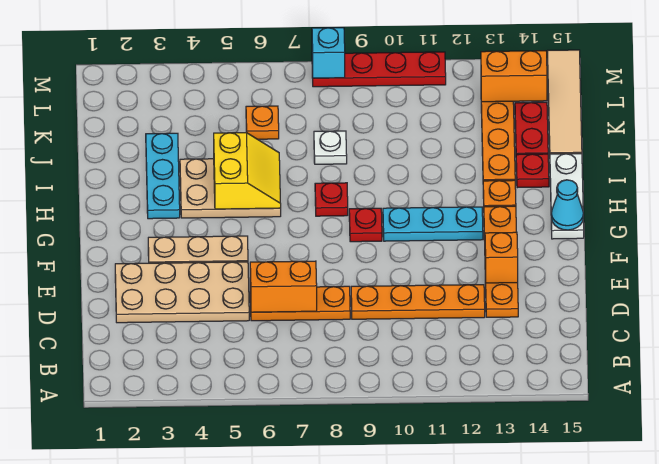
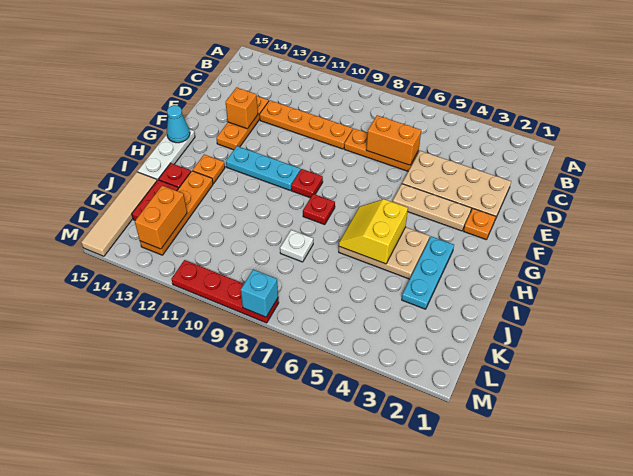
orange 1x4 plate [484,206,518,317] -> orange 1x3 plate [216,96,269,150]
orange 1x1 plate [246,106,279,139] -> orange 1x1 plate moved to [464,209,496,240]
orange 1x2 brick [481,51,547,102] -> orange 1x2 brick turned to [135,186,187,249]

